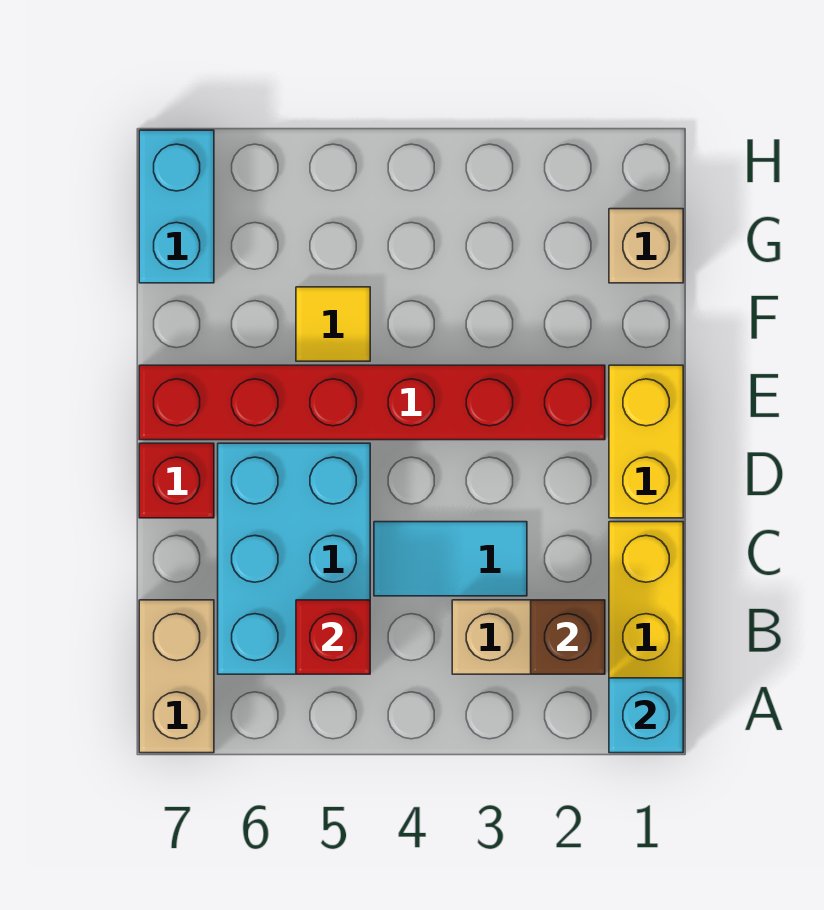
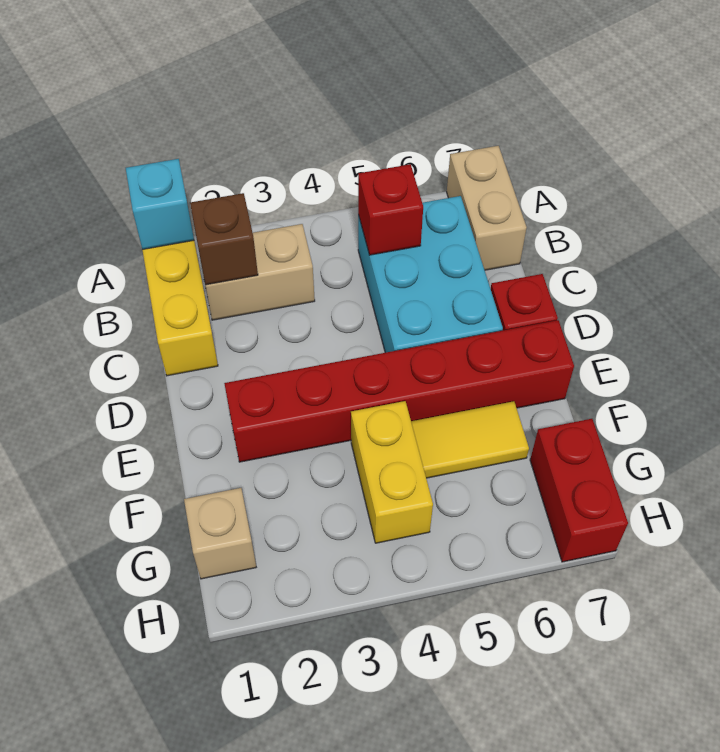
cyan 1x2 tile [374,522,527,596] -> none
yellow 1x2 brick [609,365,683,518] -> yellow 1x2 brick moved to [351,401,433,543]
yellow 1x1 tile [296,287,370,361] -> yellow 1x2 tile [411,401,529,478]
cyan 1x2 brick [139,130,214,283] -> red 1x2 brick [530,419,628,562]

